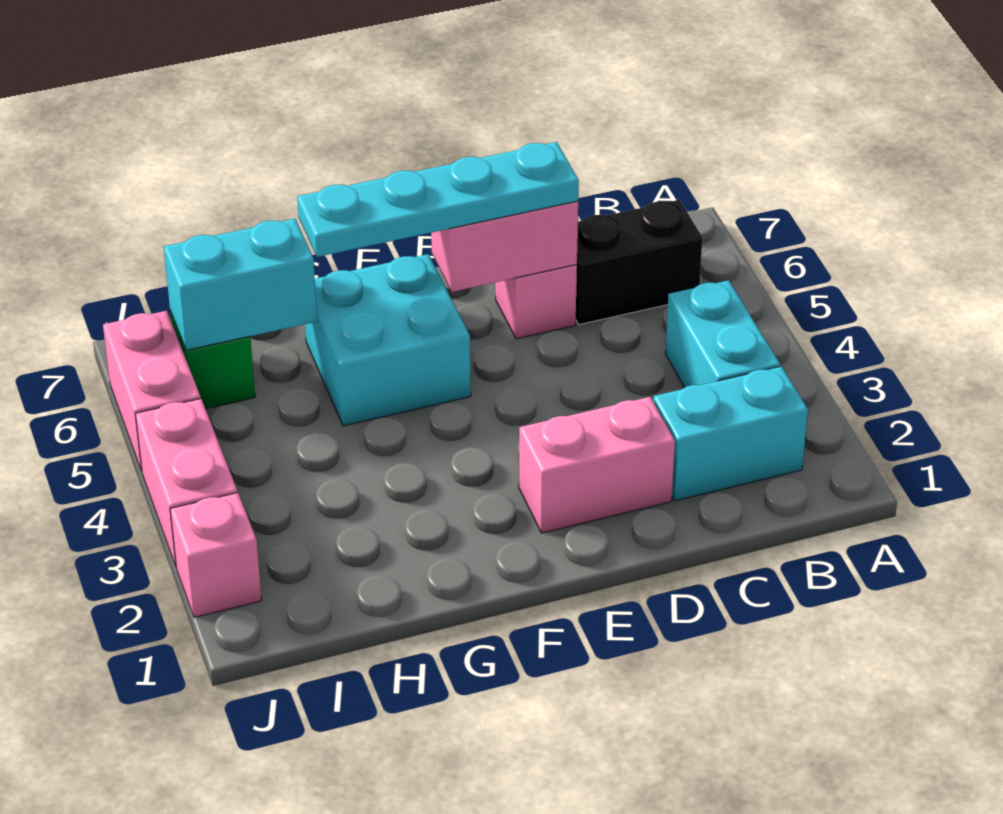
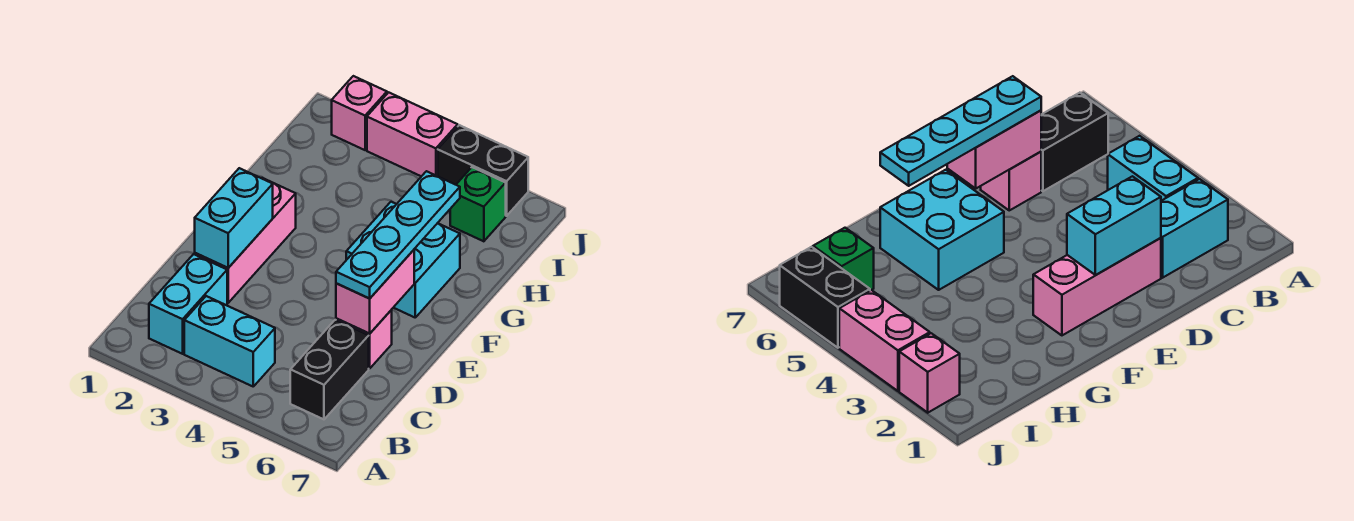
pink 1x2 brick [519,397,675,533] -> pink 1x3 brick [195,178,296,303]
cyan 1x2 brick [164,219,317,350] -> cyan 1x2 brick moved to [195,168,273,268]
pink 1x2 brick [103,311,201,472] -> black 1x2 brick [438,125,528,216]

